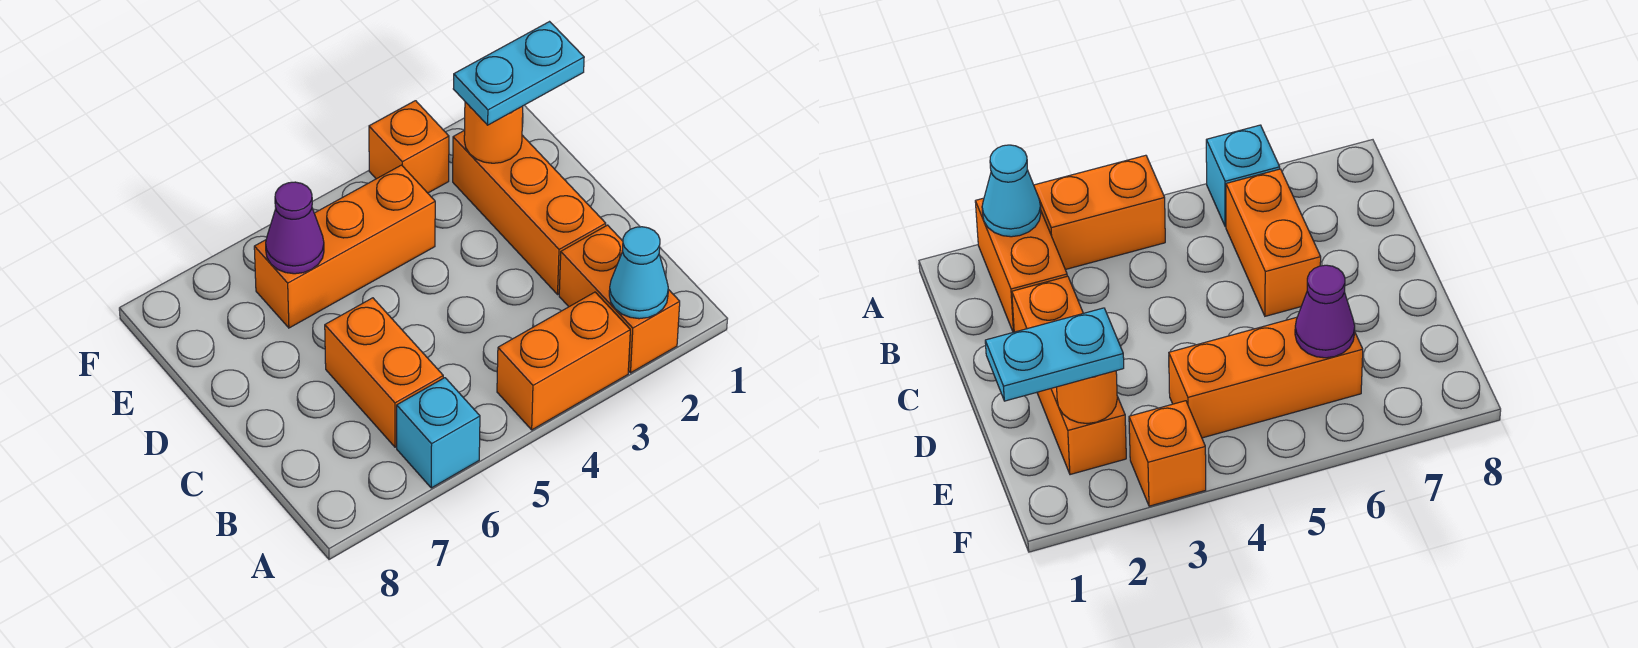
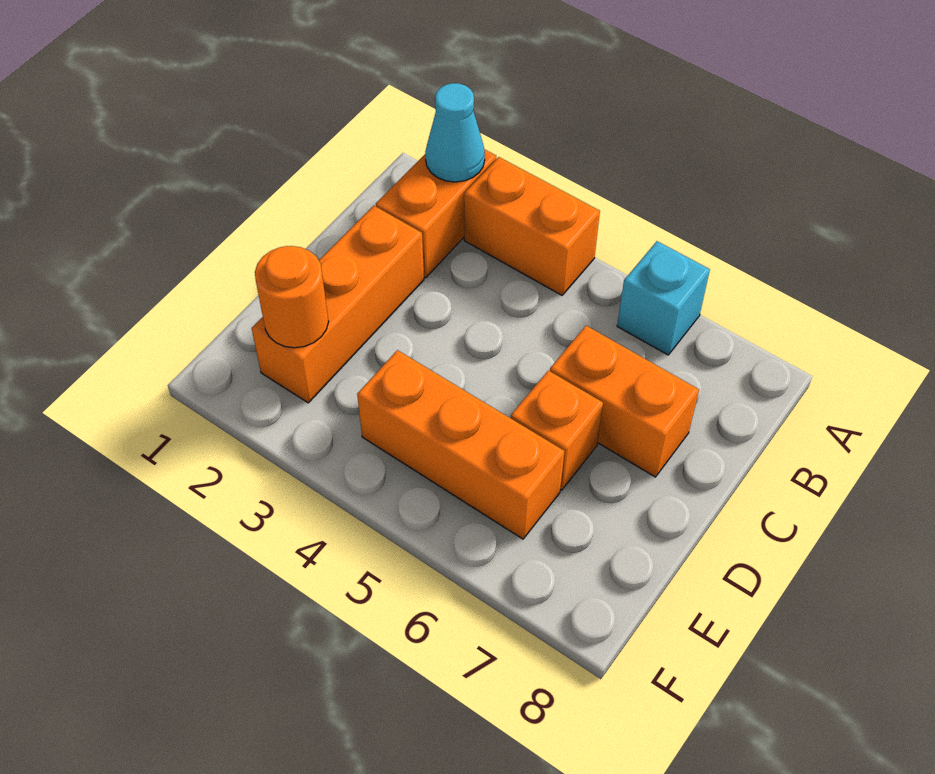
orange 1x2 brick [325,298,443,447] -> orange 1x2 brick turned to [550,326,699,477]
cyan 1x2 plate [453,22,584,125] -> none
purple 1x1 cone [266,182,324,274] -> none
orange 1x1 brick [369,101,449,193] -> orange 1x1 brick moved to [511,370,603,490]

